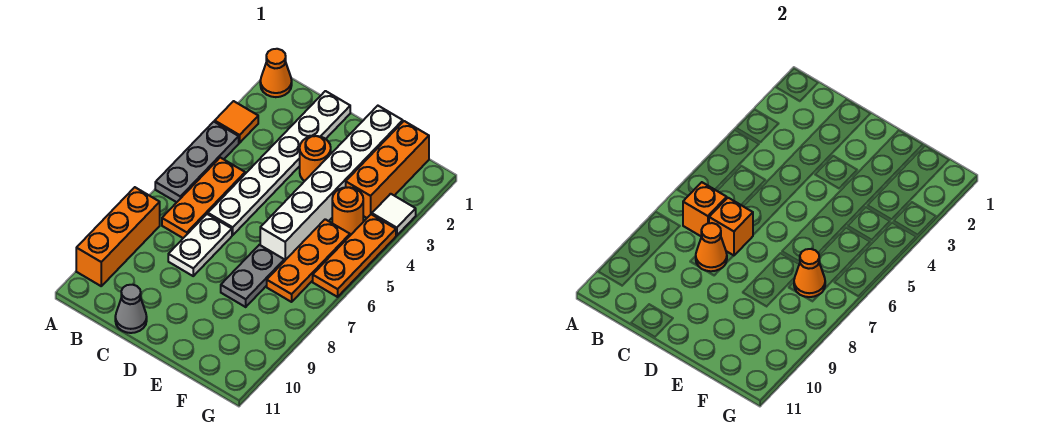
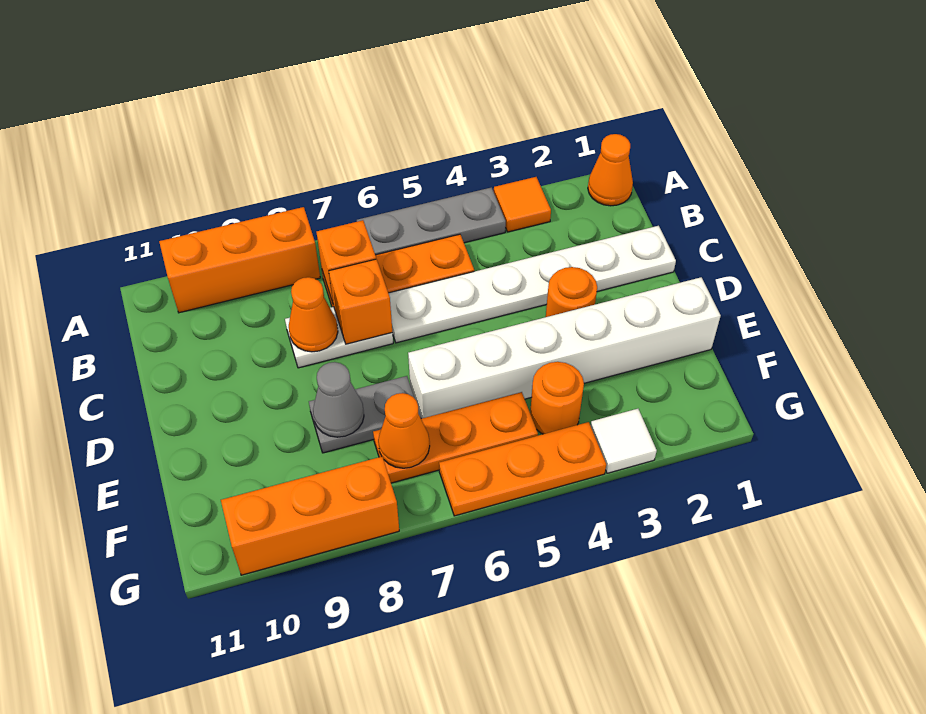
grey 1x1 cone [115,285,147,333] -> grey 1x1 cone moved to [313,362,364,437]
orange 1x3 brick [346,121,429,218] -> orange 1x3 brick moved to [221,457,399,575]

